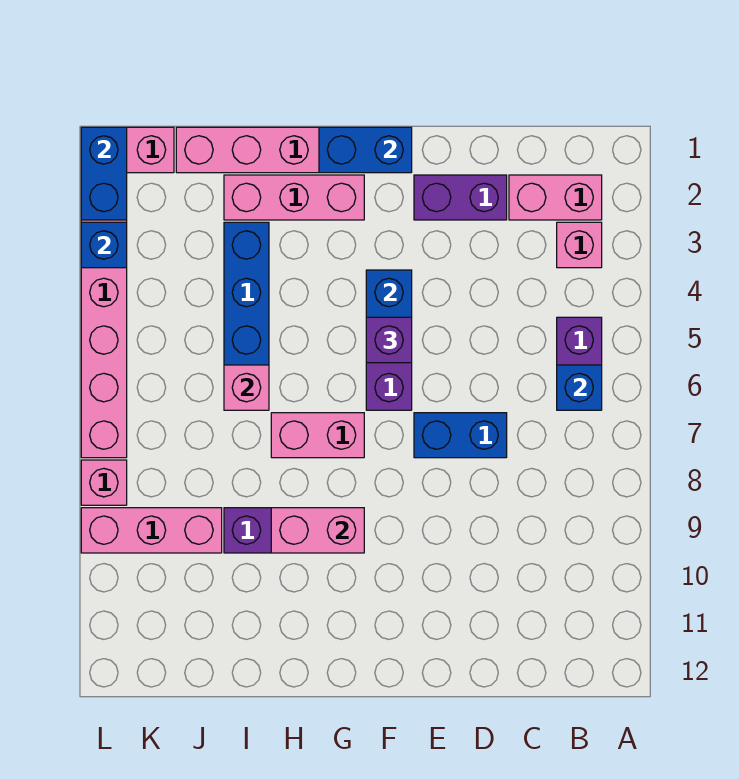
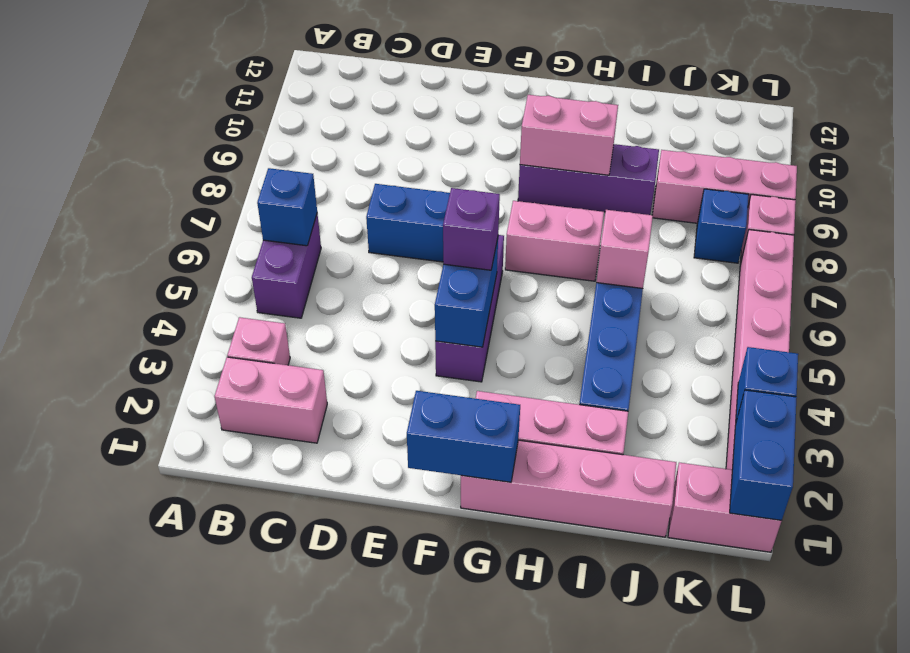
purple 1x2 brick [414,175,507,220] -> none
none -> blue 1x1 brick [694,189,749,263]

